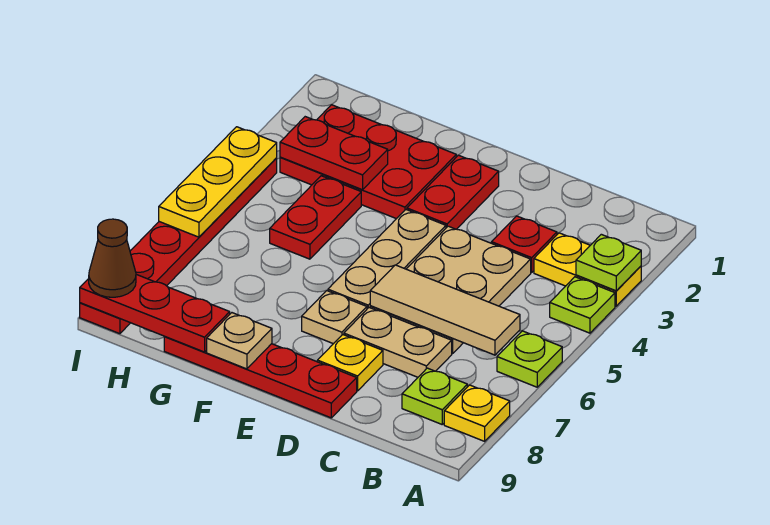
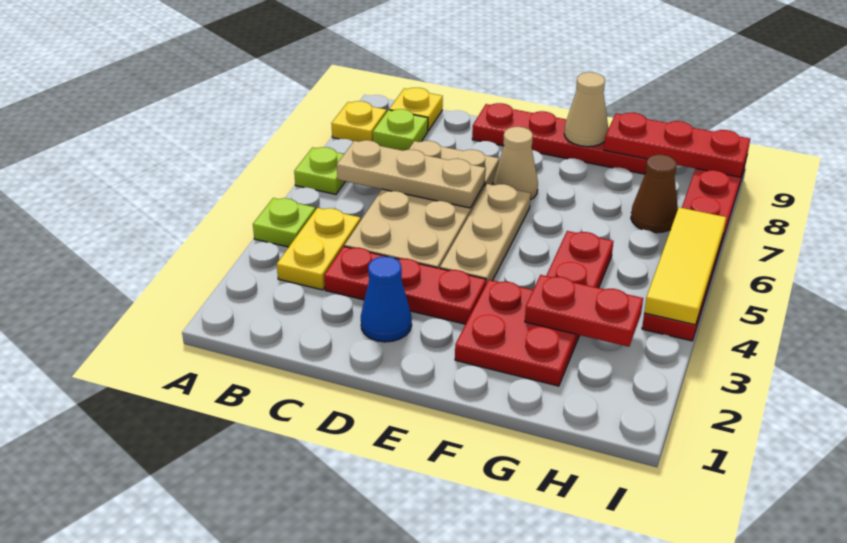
yellow 1x2 plate [534,233,641,306] -> yellow 1x2 plate turned to [277,208,361,290]
lime 1x1 plate [576,234,641,291] -> none
tan 1x3 tile [370,265,520,355] -> tan 1x3 plate [337,140,485,208]
none -> blue 1x1 cone [361,257,412,342]
yellow 1x1 plate [318,334,383,391] -> yellow 1x1 plate moved to [389,88,443,131]
red 1x2 plate [407,155,499,229] -> red 1x2 plate turned to [395,258,486,324]
tan 1x1 plate [302,291,367,344] -> tan 1x1 cone [493,127,538,200]
red 2x3 plate [280,105,456,219] -> red 2x2 plate [455,280,580,386]
tan 1x1 plate [207,313,272,369] -> tan 1x1 cone [564,72,608,147]
yellow 1x3 plate [159,127,277,237] -> yellow 1x3 tile [644,207,726,325]
brown 1x1 cone [89,219,136,297] -> brown 1x1 cone moved to [631,154,678,233]

